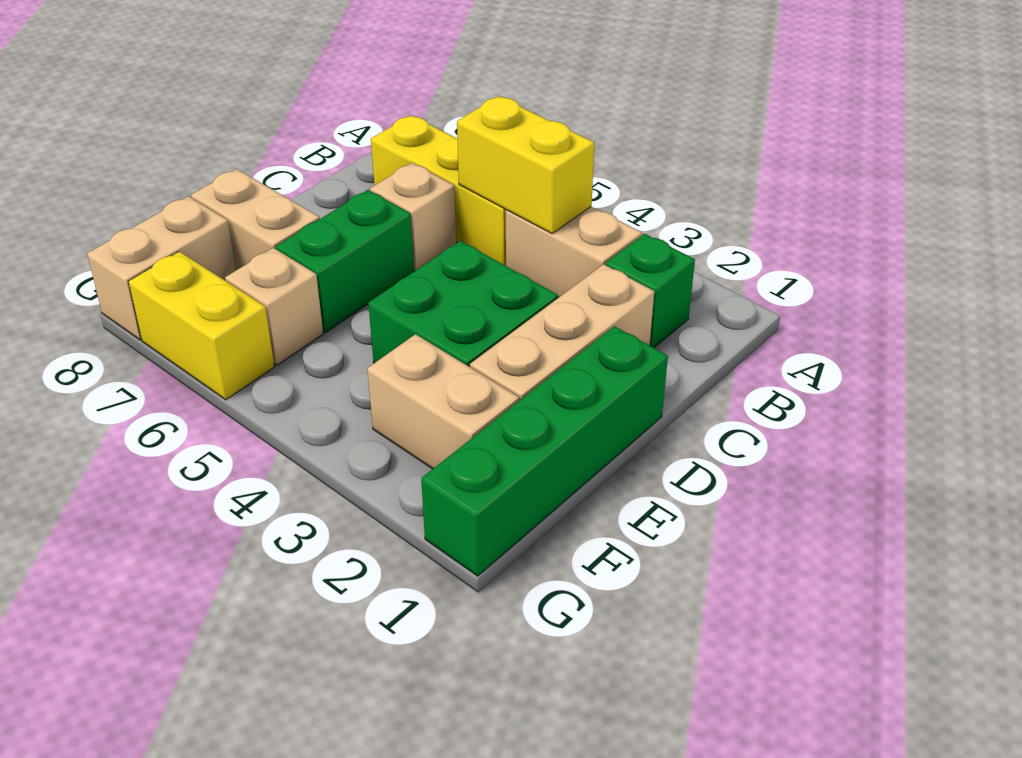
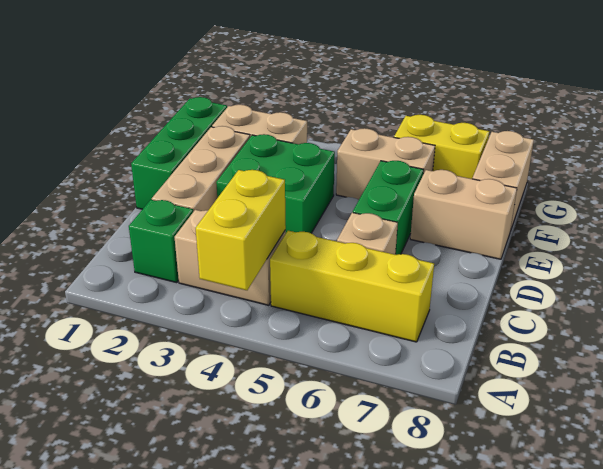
yellow 1x2 brick [457,96,594,233] -> yellow 1x2 brick turned to [196,170,286,290]
green 1x4 brick [421,326,668,576] -> green 1x3 brick [131,97,227,209]
tan 1x1 brick [225,248,323,365] -> tan 1x2 brick [336,128,435,199]

